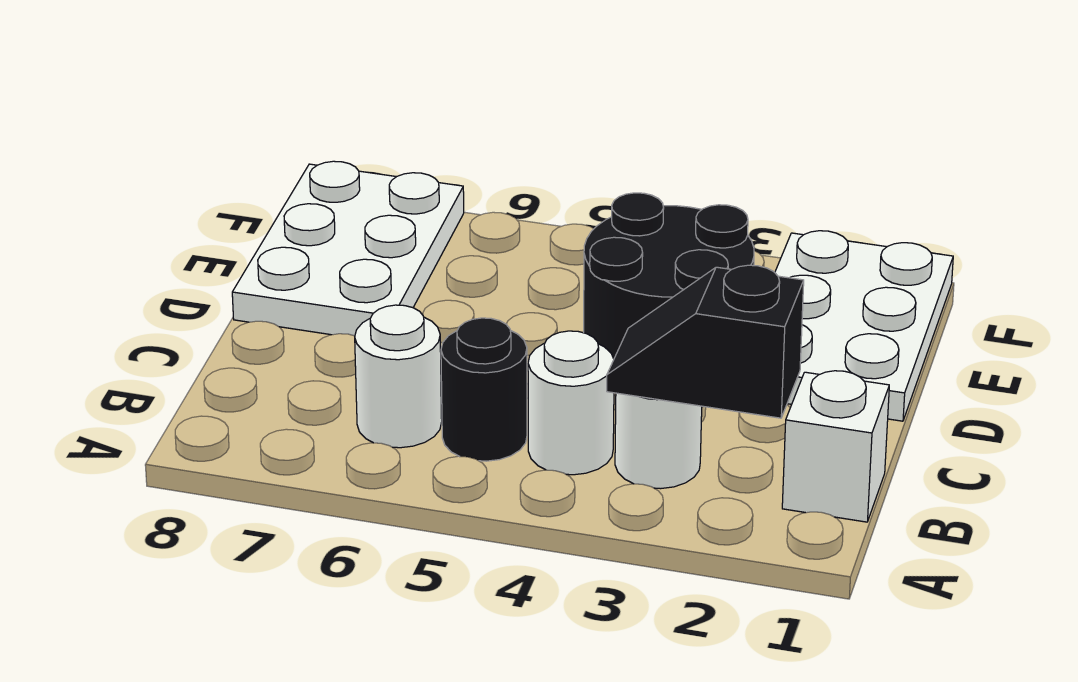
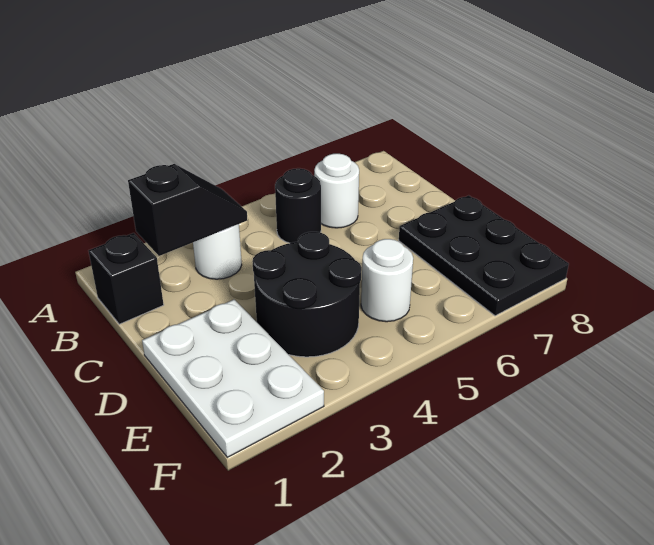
white 1x1 brick [782,371,889,522] -> black 1x1 brick [88,233,164,324]
white 1x1 round brick [528,331,614,475] -> white 1x1 round brick moved to [361,239,413,322]
white 2x3 plate [232,161,464,336] -> black 2x3 plate [399,195,569,316]

